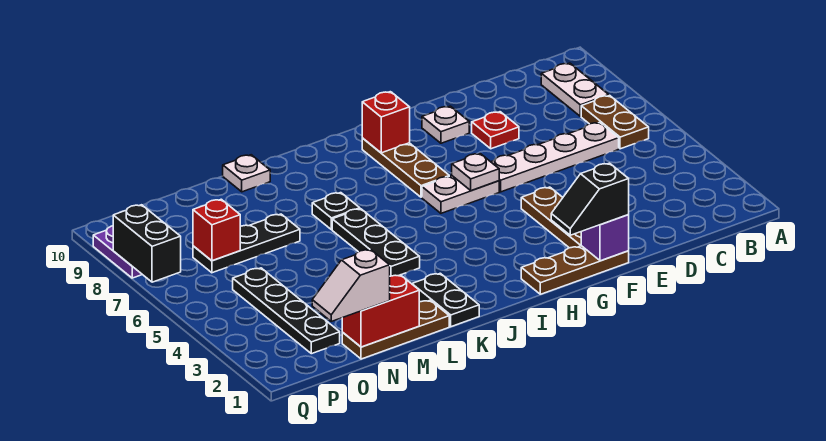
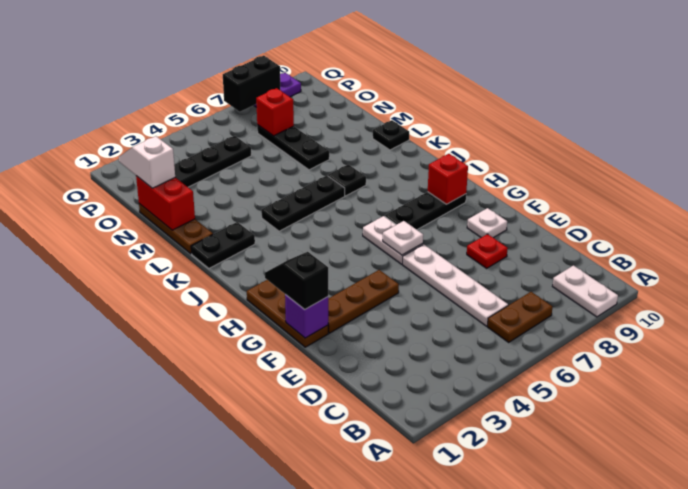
white 1x2 plate [541,63,609,116] -> white 1x2 plate turned to [552,265,618,317]
brown 1x3 plate [362,138,449,197] -> black 1x3 plate [385,192,466,230]
white 1x1 plate [223,155,270,192] -> black 1x1 plate [373,120,409,150]

